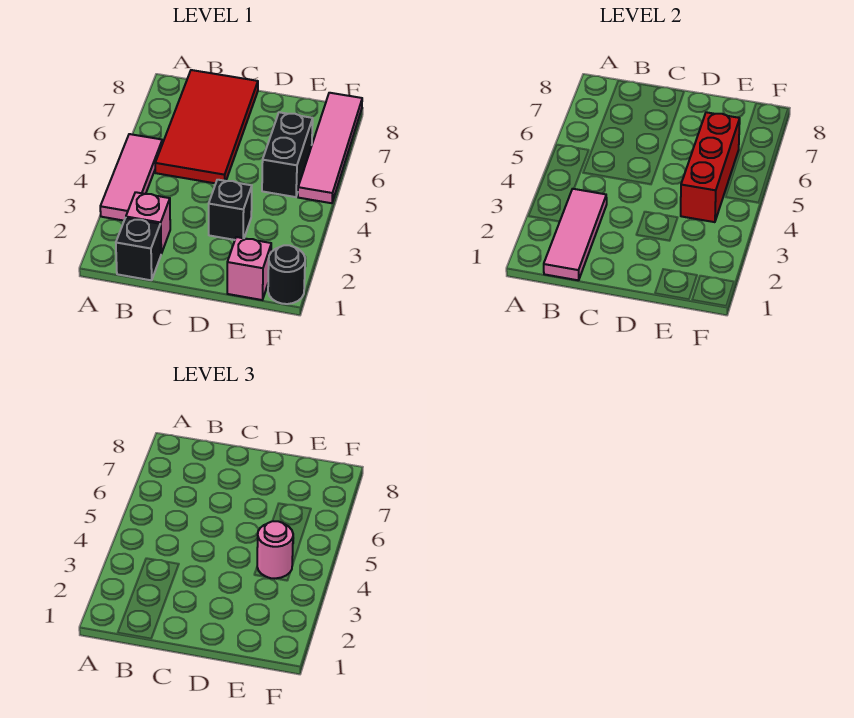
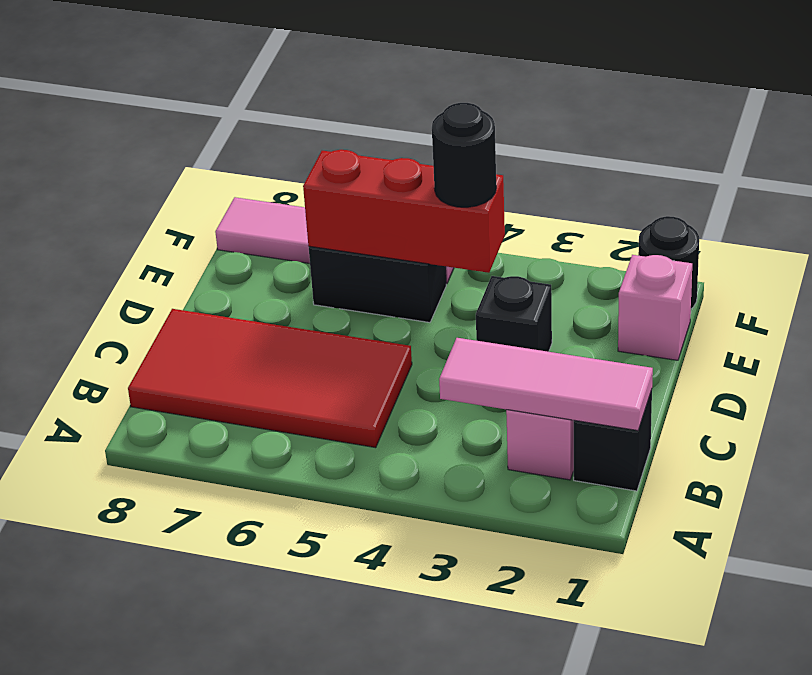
pink 1x3 tile [100,134,162,221] -> none
pink 1x1 round brick [257,521,293,579] -> black 1x1 round brick [432,103,496,207]

